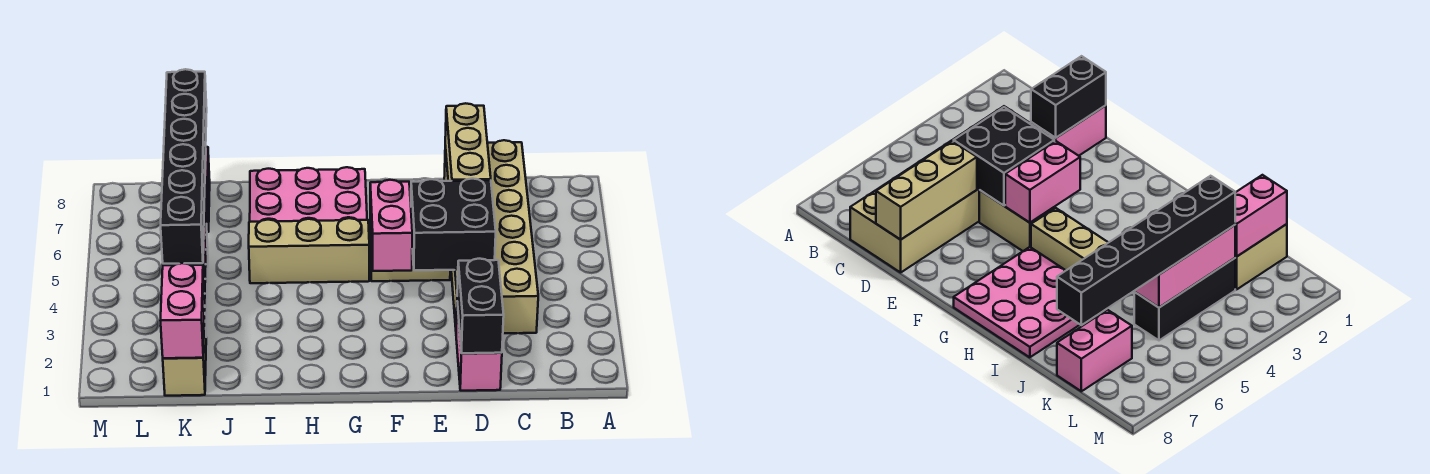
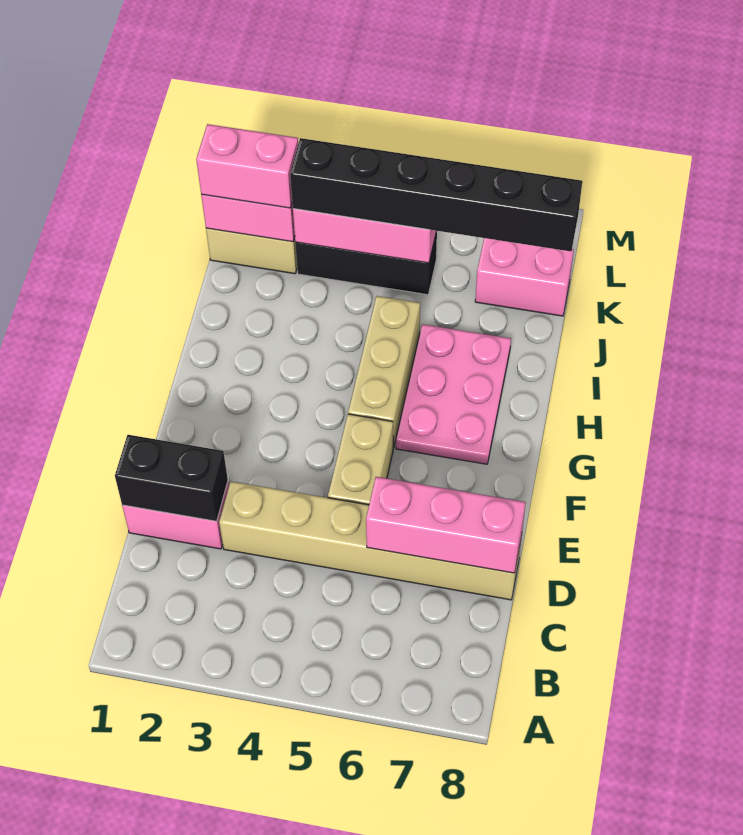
tan 2x6 brick [444,140,538,333] -> tan 1x6 brick [219,481,522,600]
black 2x2 brick [411,179,496,270] -> none
tan 1x3 brick [445,103,491,181] -> pink 1x3 brick [366,477,526,573]
pink 1x2 brick [370,180,412,271] -> pink 1x2 brick moved to [196,124,298,208]
pink 3x3 plate [250,167,367,222] -> pink 2x3 plate [396,324,511,464]

